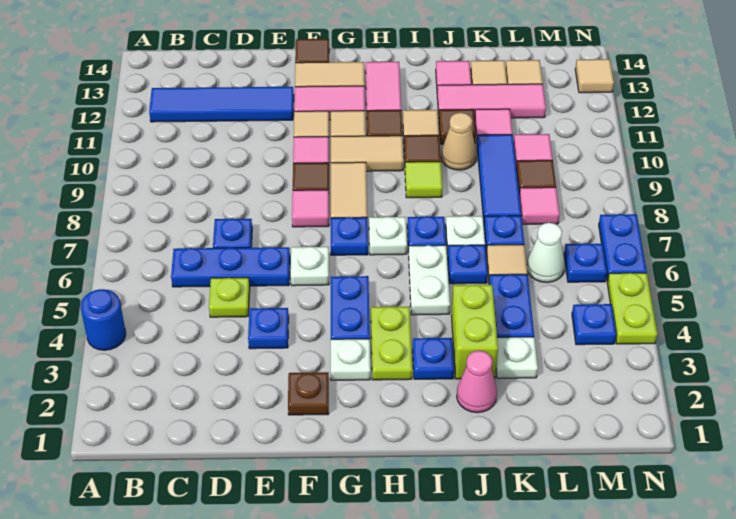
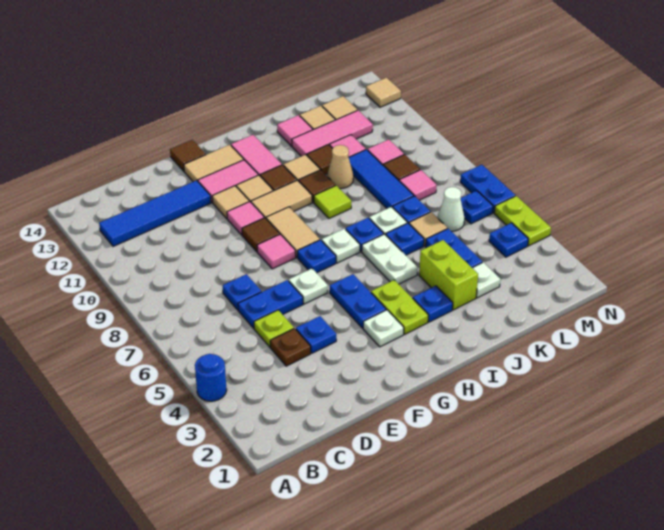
blue 1x3 plate [171,247,290,287] -> blue 1x2 plate [238,280,303,328]
brown 1x1 plate [288,372,329,415] -> brown 1x1 plate moved to [270,328,311,366]
pink 1x1 cone [457,350,497,413] -> none

